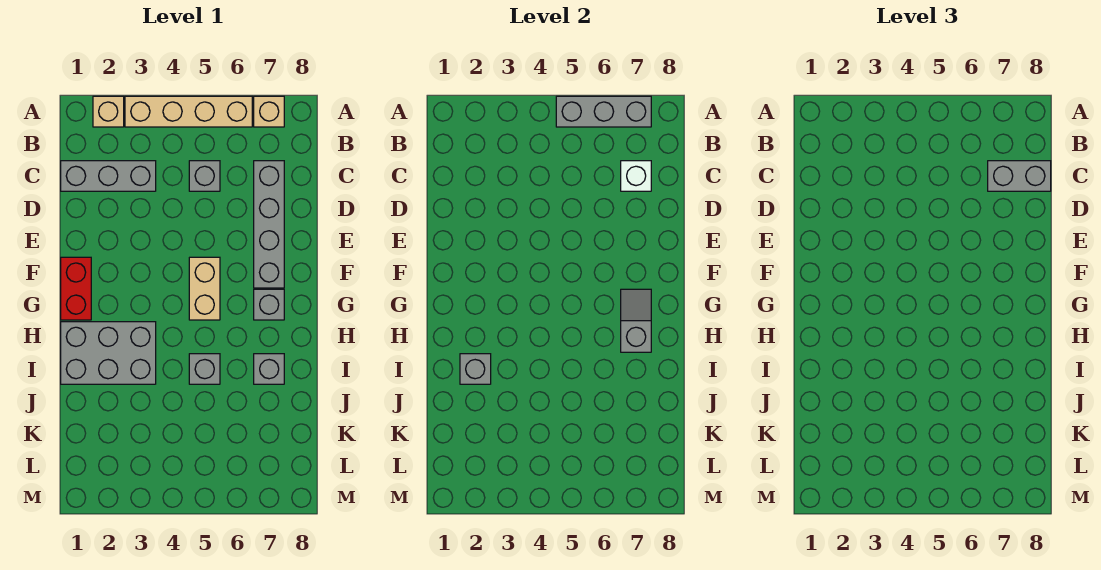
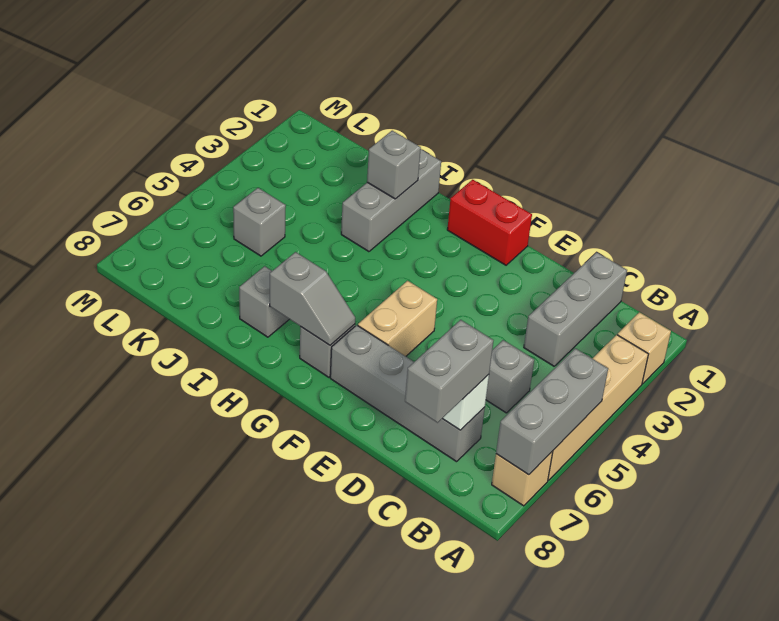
tan 1x2 brick [189,257,220,320] -> tan 1x2 brick turned to [358,281,437,356]
grey 2x3 brick [61,322,156,384] -> grey 1x3 brick [341,150,441,252]
grey 1x1 brick [189,354,220,384] -> grey 1x1 brick moved to [233,188,286,256]

